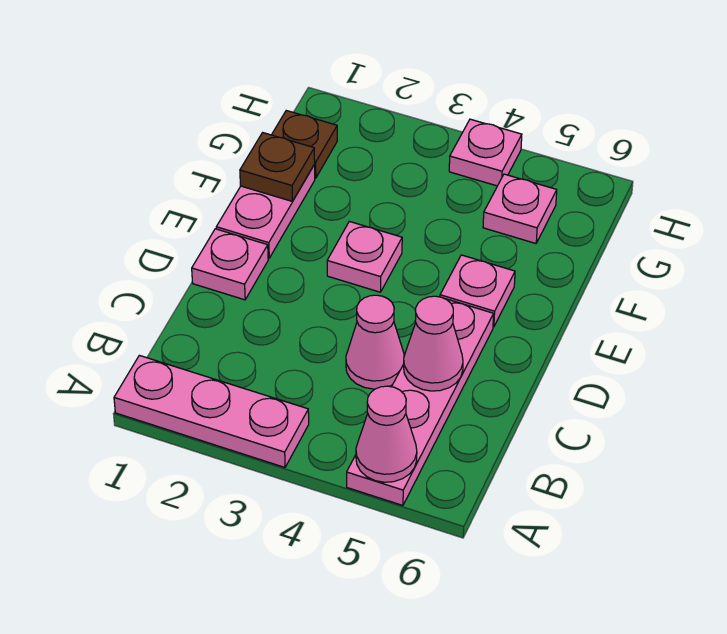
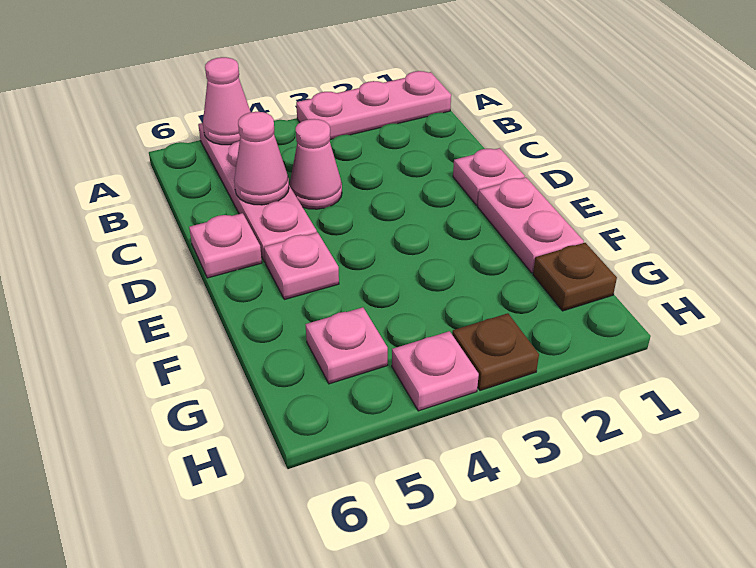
pink 1x1 plate [327,221,402,292] -> pink 1x1 plate moved to [189,213,262,278]
brown 1x1 plate [240,133,315,201] -> brown 1x1 plate moved to [452,313,539,391]

